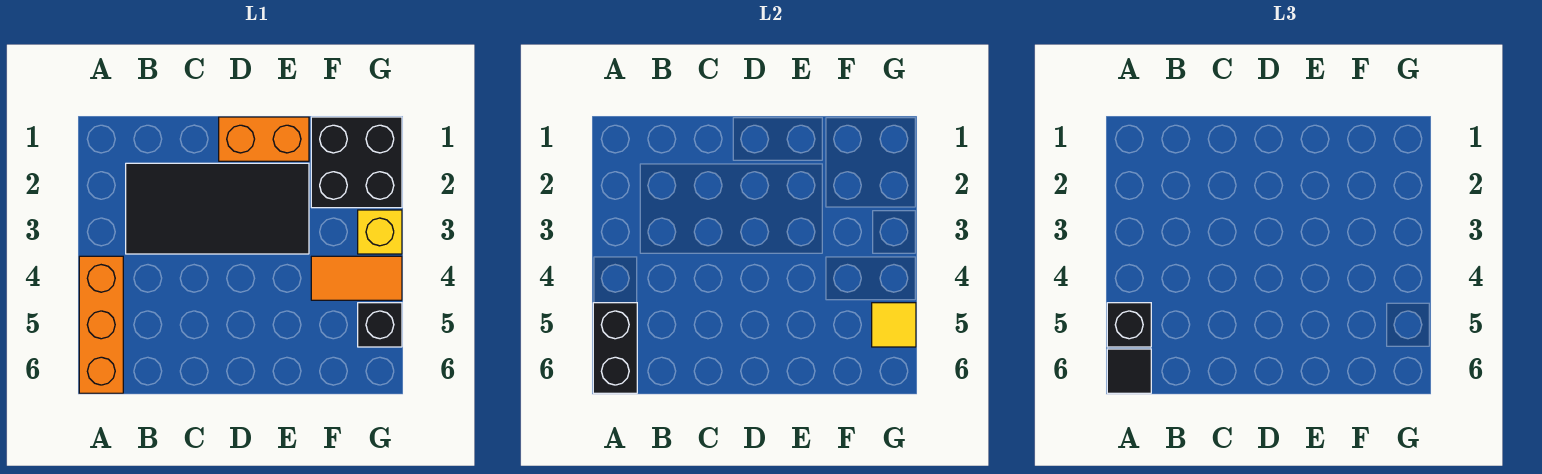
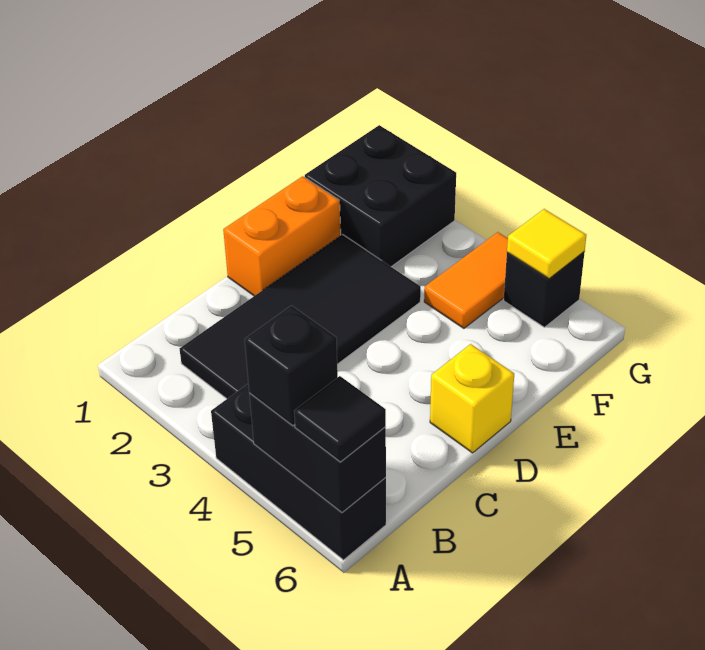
orange 1x3 brick [79,256,123,393] -> black 1x3 brick [211,384,386,560]
yellow 1x1 brick [358,210,402,254] -> yellow 1x1 brick moved to [430,344,514,453]

